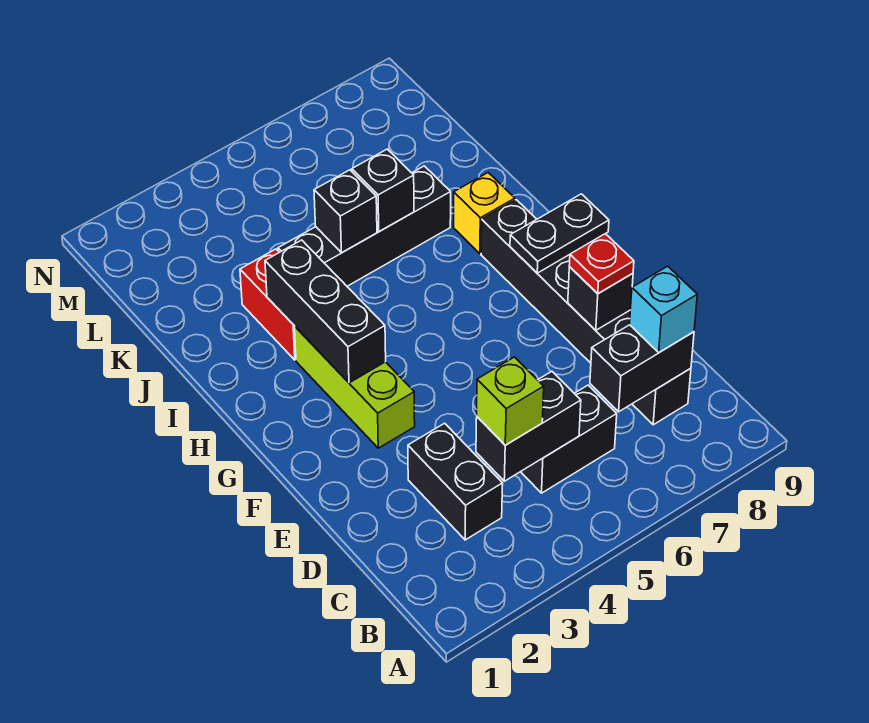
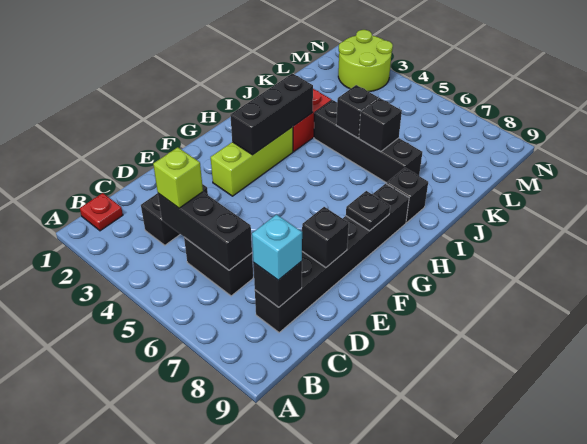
black 1x2 brick [476,371,581,481] -> black 1x3 brick [158,192,252,270]
black 1x2 brick [590,325,694,412] -> black 1x1 brick [253,261,302,307]
red 1x1 plate [569,234,634,294] -> red 1x1 plate moved to [80,193,123,231]
black 1x2 plate [510,194,609,273] -> black 1x1 plate [346,191,390,231]
yellow 1x1 brick [454,173,515,253] -> black 1x1 brick [386,168,428,223]
none -> lime 2x2 round brick [338,30,393,92]

